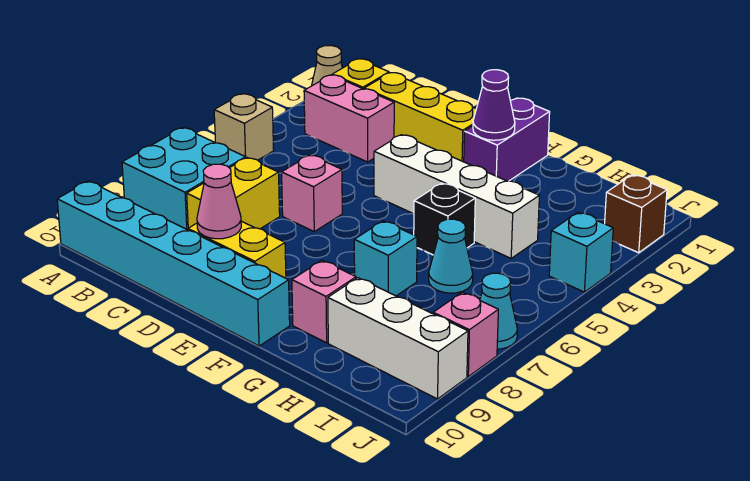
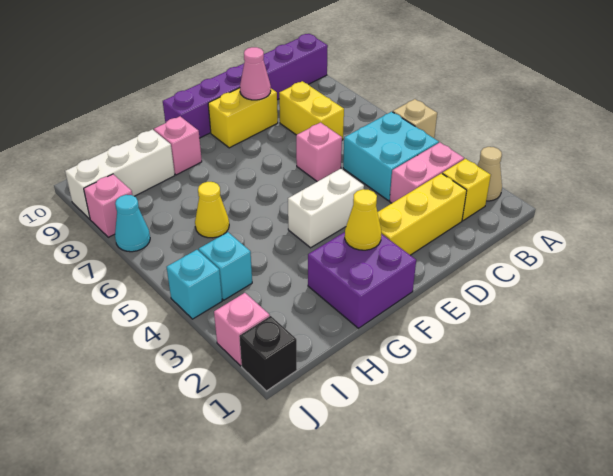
cyan 2x2 brick [122,128,246,230] -> cyan 2x2 brick moved to [343,112,439,201]
cyan 1x6 brick [57,181,290,346] -> purple 1x6 brick [163,34,328,138]
white 1x4 brick [374,135,539,258] -> white 1x2 brick [288,169,364,248]
purple 1x2 brick [464,98,550,181] -> purple 2x2 brick [308,232,416,328]
purple 1x1 cone [473,70,515,140] -> yellow 1x1 cone [345,189,381,250]
black 1x1 brick [414,183,475,255] -> black 1x1 brick moved to [239,316,297,391]
cyan 1x1 brick [354,221,417,296] -> cyan 1x1 brick moved to [198,232,252,300]
cyan 1x1 cone [429,219,473,293] -> yellow 1x1 cone [195,182,229,238]
brown 1x1 brick [605,175,667,253] -> pink 1x1 brick [214,293,270,366]

